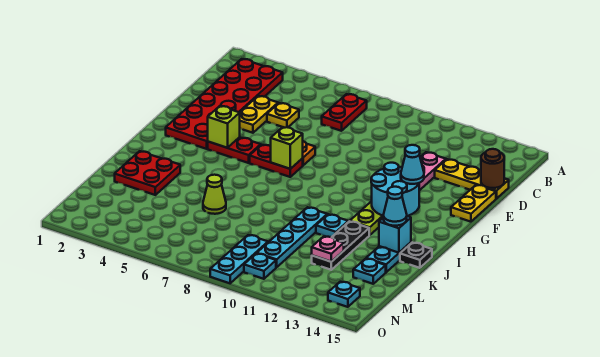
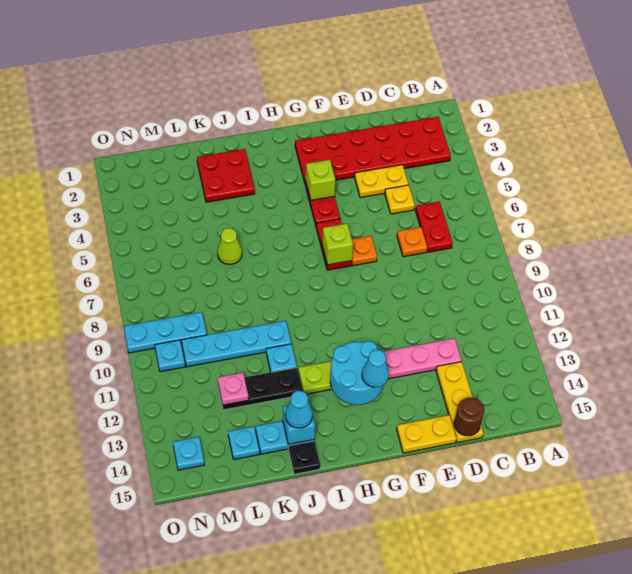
red 1x2 plate [322,94,367,131] -> red 1x2 plate turned to [416,202,453,252]
none -> orange 1x1 plate [397,227,427,257]

